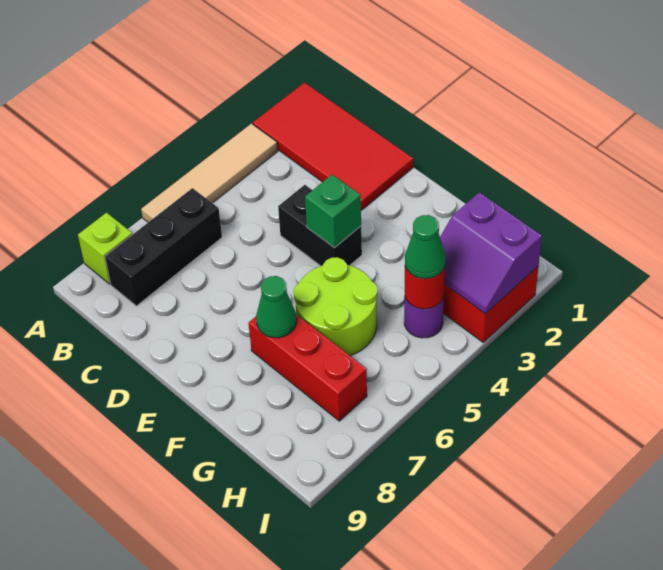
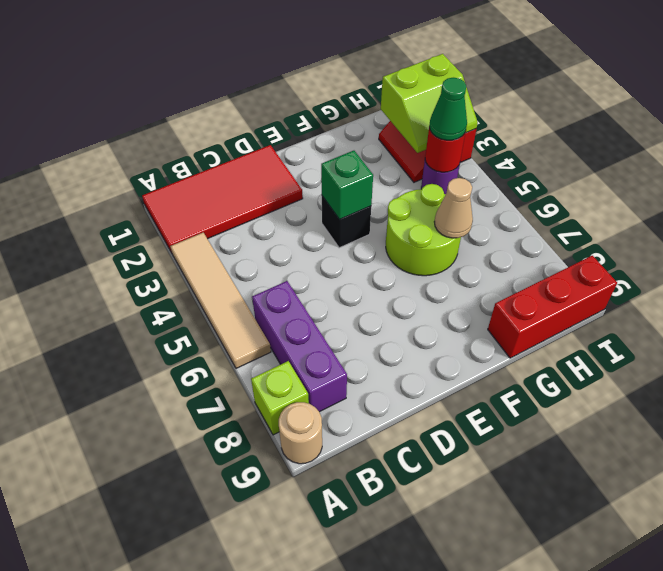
none -> tan 1x1 round brick [279,402,322,464]
black 1x3 brick [105,188,222,306] -> purple 1x3 brick [252,281,347,412]
black 1x2 brick [278,185,362,266] -> black 1x1 brick [322,196,371,248]
red 1x3 brick [249,314,367,421] -> red 1x3 brick moved to [488,256,617,358]
green 1x1 cone [256,276,297,338] -> none
none -> tan 1x1 cone [434,178,473,238]
purple 2x2 slope [440,192,542,314] -> lime 2x2 slope [381,54,478,153]

